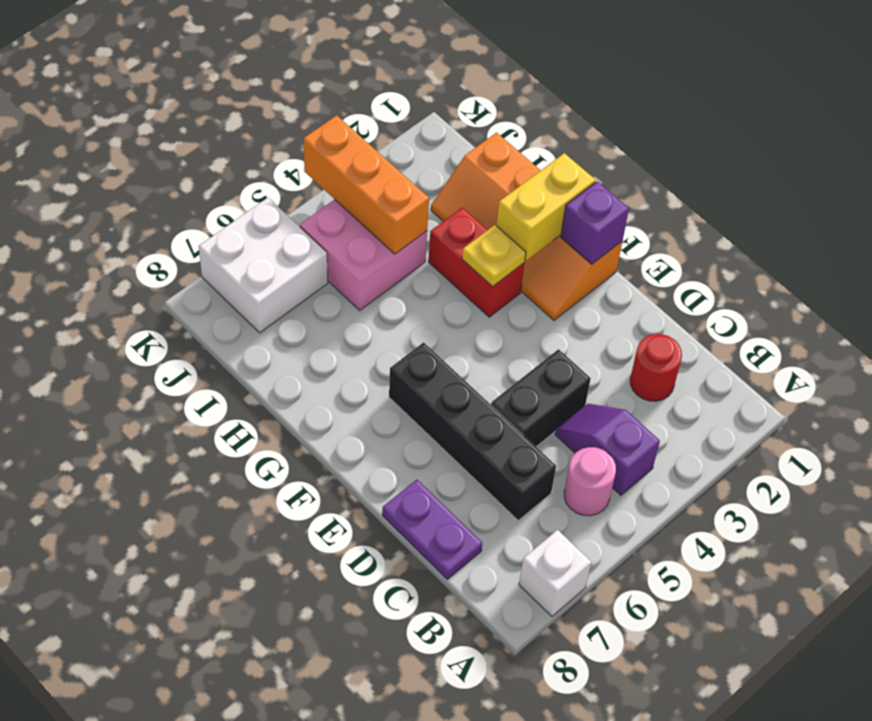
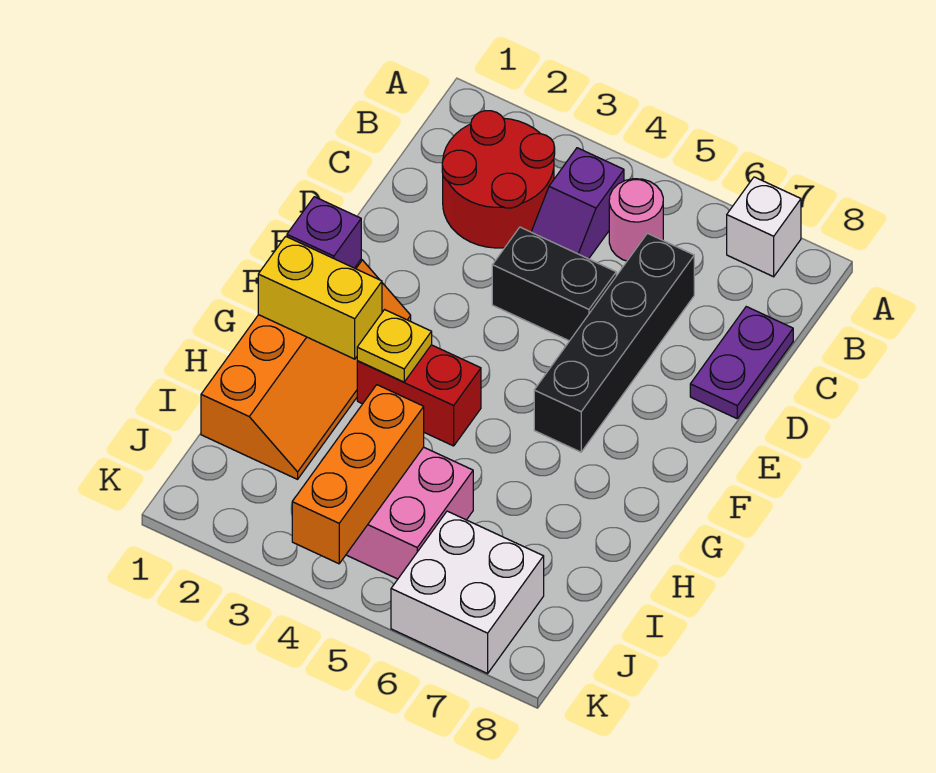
red 1x1 round brick [630,334,682,401] -> red 2x2 round brick [442,111,555,248]
red 1x2 brick [428,208,524,317] -> red 1x2 brick turned to [357,345,481,446]

